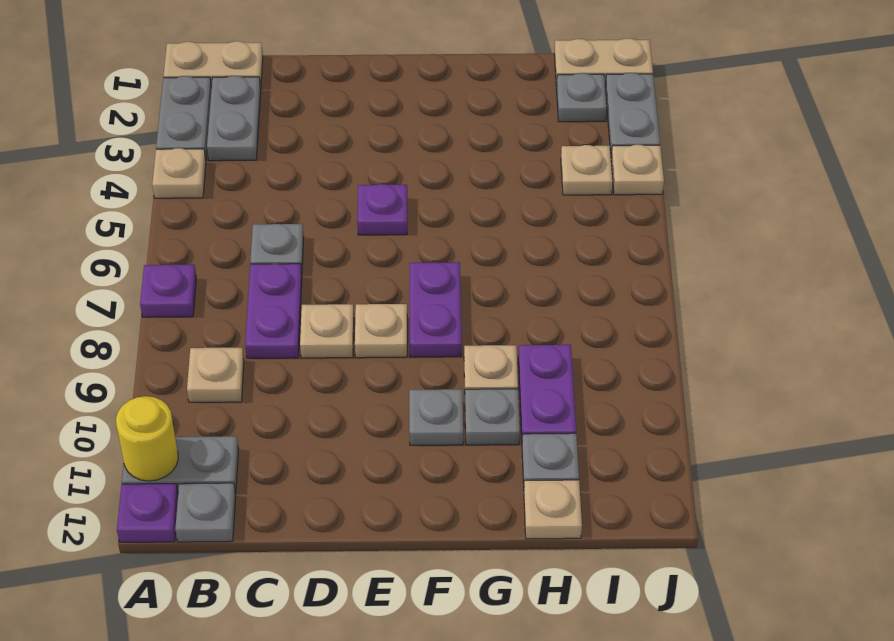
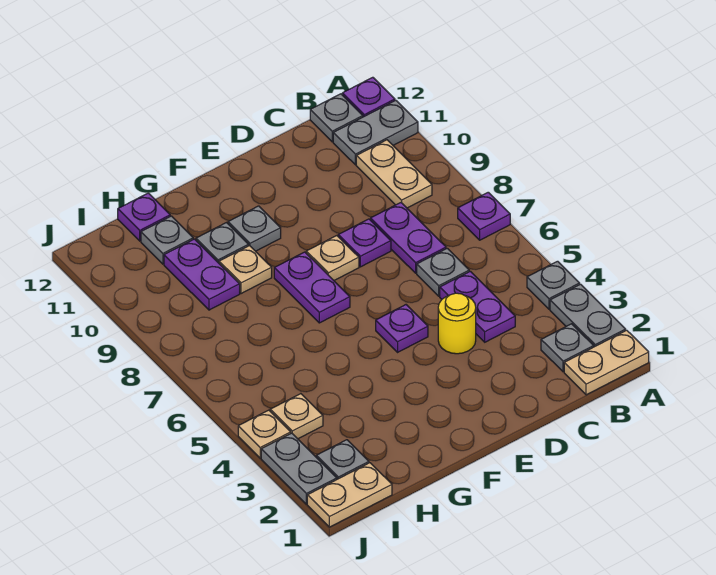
tan 1x1 plate [152,148,206,198] -> grey 1x1 plate [527,261,580,309]
yellow 1x1 round brick [116,396,178,481] -> yellow 1x1 round brick moved to [438,293,476,354]
grey 1x2 plate [207,76,261,161] -> grey 1x1 plate [541,324,594,372]
tan 1x1 plate [187,348,244,402] -> tan 1x2 plate [356,140,432,208]
none -> purple 1x2 plate [440,271,515,342]
tan 1x1 plate [300,304,354,358] -> purple 1x1 plate [338,219,391,267]
tan 1x1 plate [524,480,582,539] -> purple 1x1 plate [118,193,170,241]

